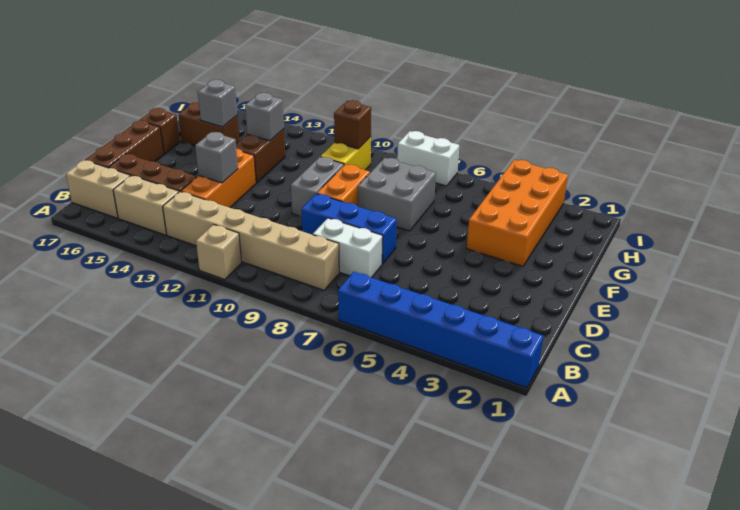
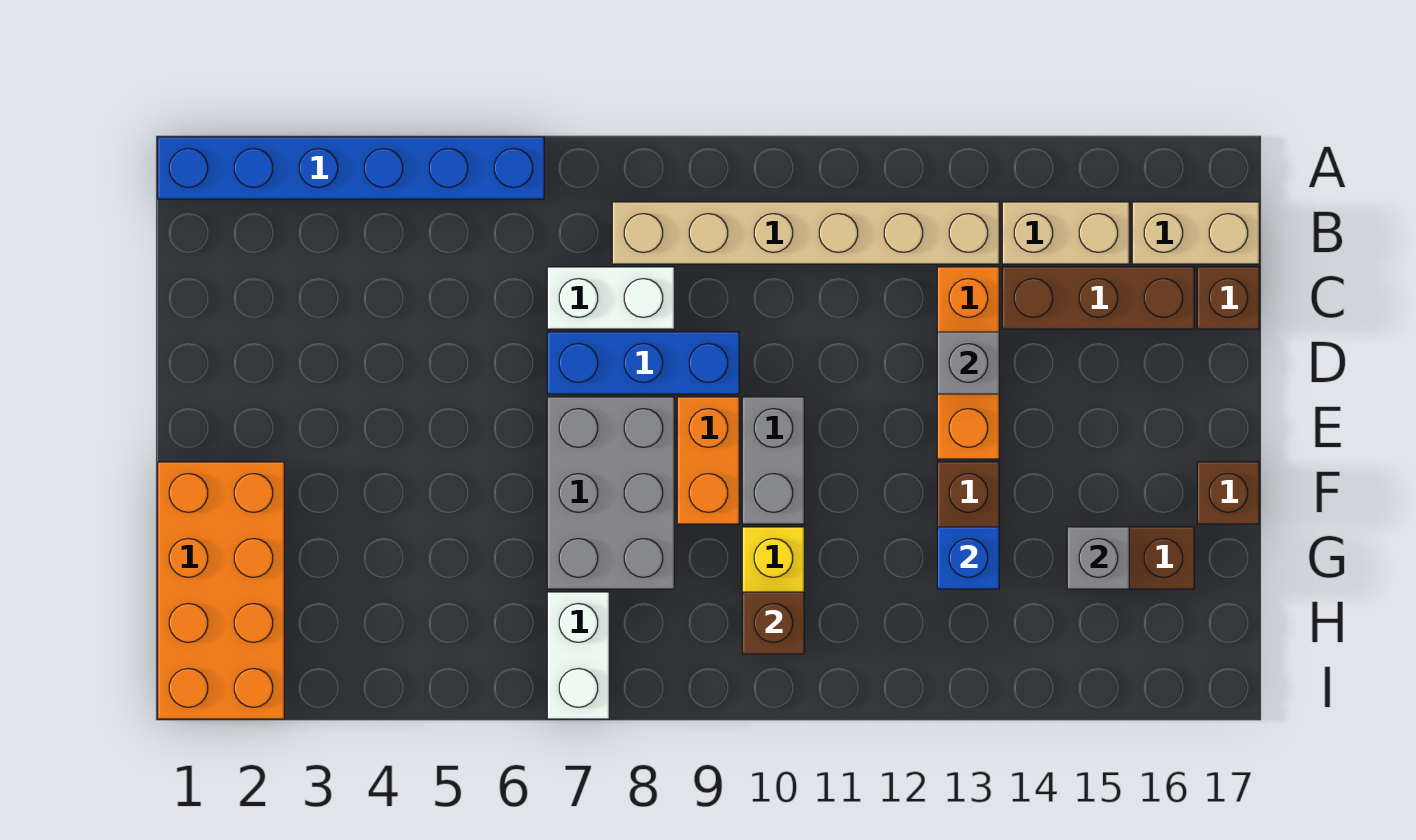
tan 1x1 brick [196,225,242,279] -> none
brown 1x3 brick [86,120,164,168] -> brown 1x1 brick [1197,267,1259,329]
orange 2x4 brick [467,160,568,266] -> orange 2x4 brick moved to [158,462,284,719]
grey 2x2 brick [358,158,436,231] -> grey 2x3 brick [547,397,674,589]
grey 1x1 brick [245,93,284,141] -> blue 1x1 brick [937,527,999,589]
white 1x2 brick [397,131,459,186] -> white 1x2 brick turned to [547,592,609,719]

